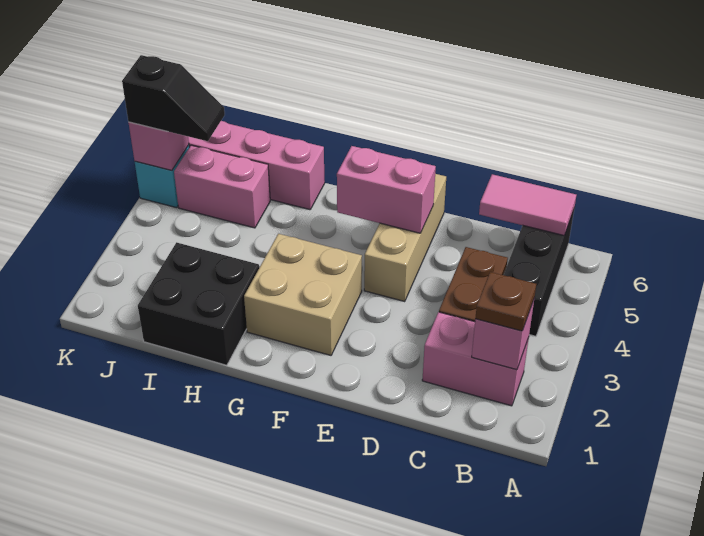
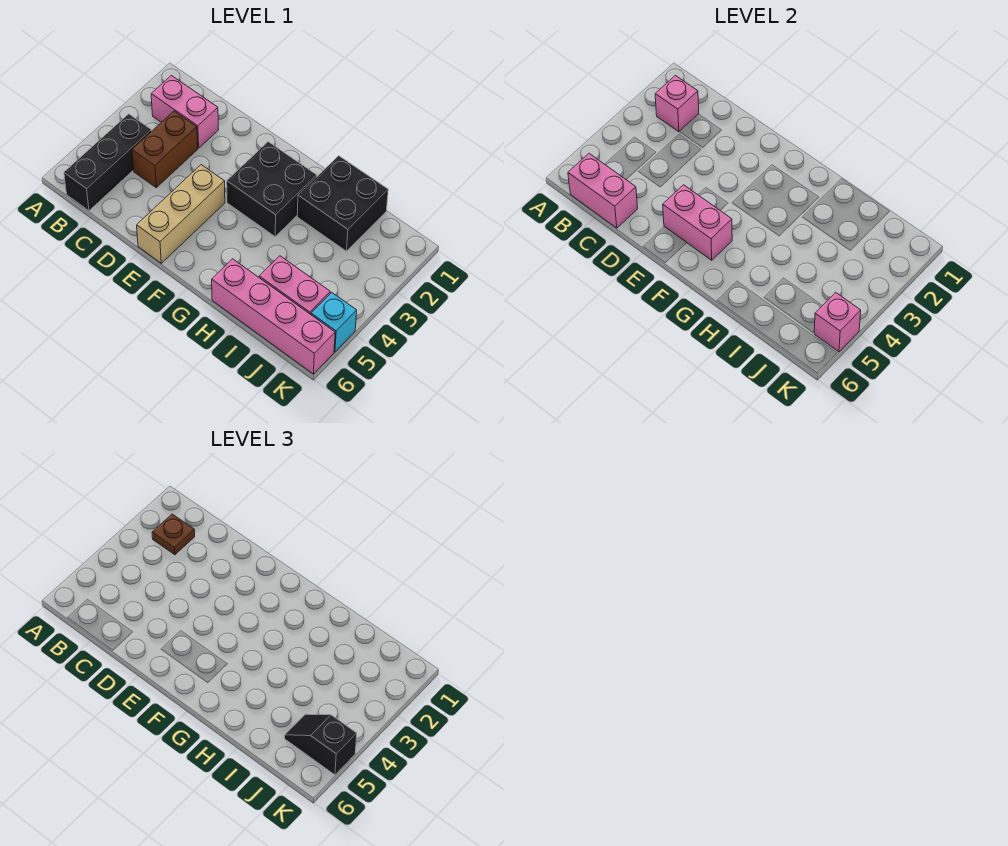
pink 1x2 tile [479,174,576,235] -> pink 1x2 brick [568,154,638,228]
tan 2x2 brick [244,234,362,355] -> black 2x2 brick [227,142,317,236]

